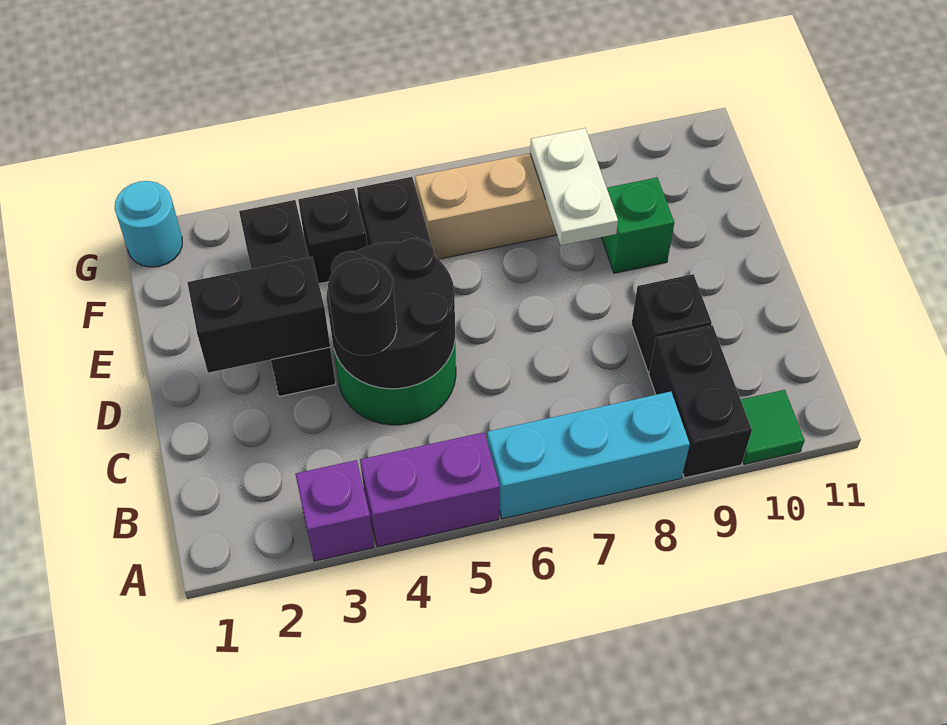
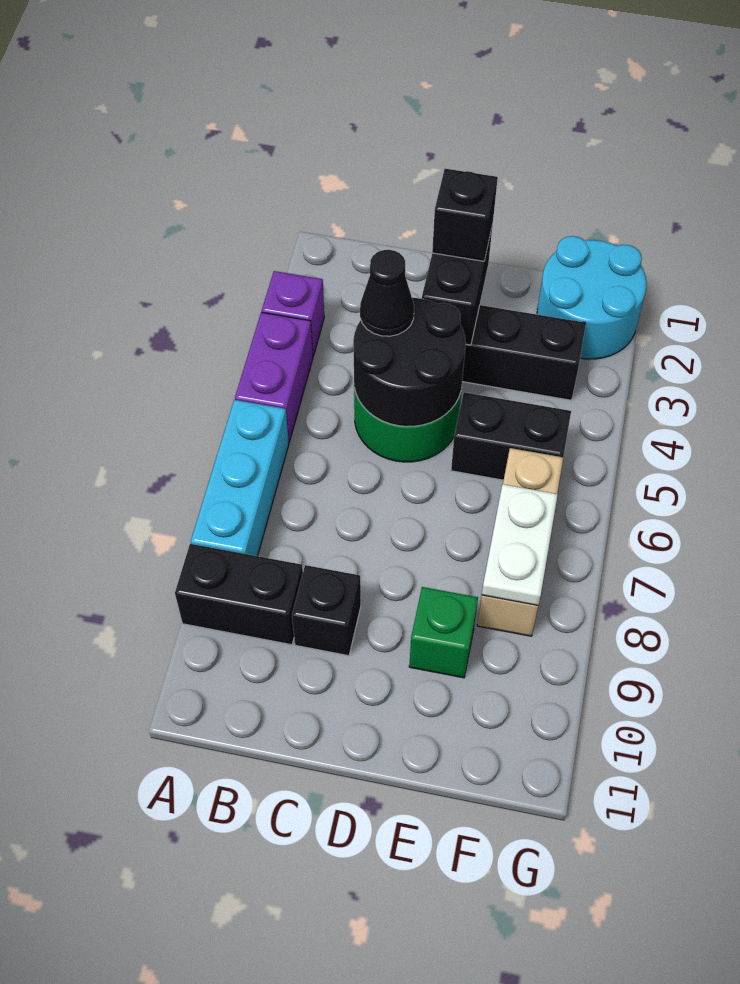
green 1x1 tile [741,390,805,464] -> none
black 1x1 round brick [328,258,397,356] -> black 1x1 cone [360,250,414,336]
white 1x2 plate [530,128,618,245] -> white 1x2 plate turned to [482,484,558,605]
black 1x1 brick [298,188,367,284] -> black 1x1 brick moved to [432,169,498,261]
cyan 1x1 round brick [115,181,182,267] -> cyan 2x2 round brick [537,236,647,359]

